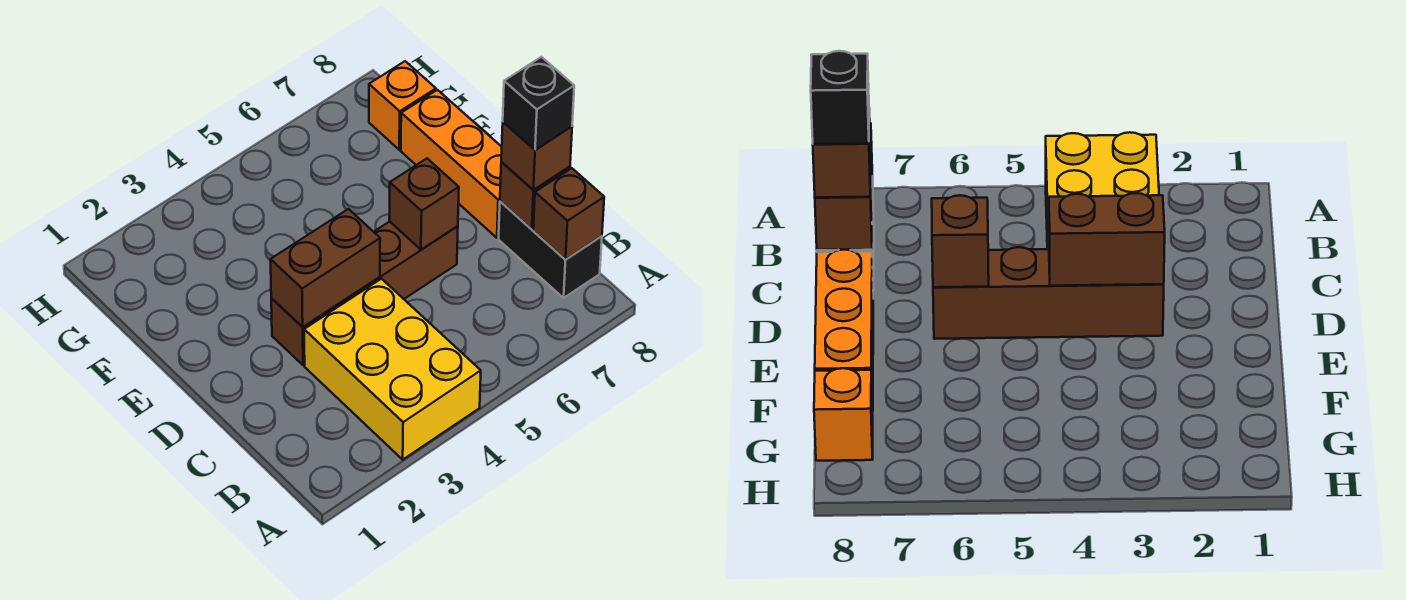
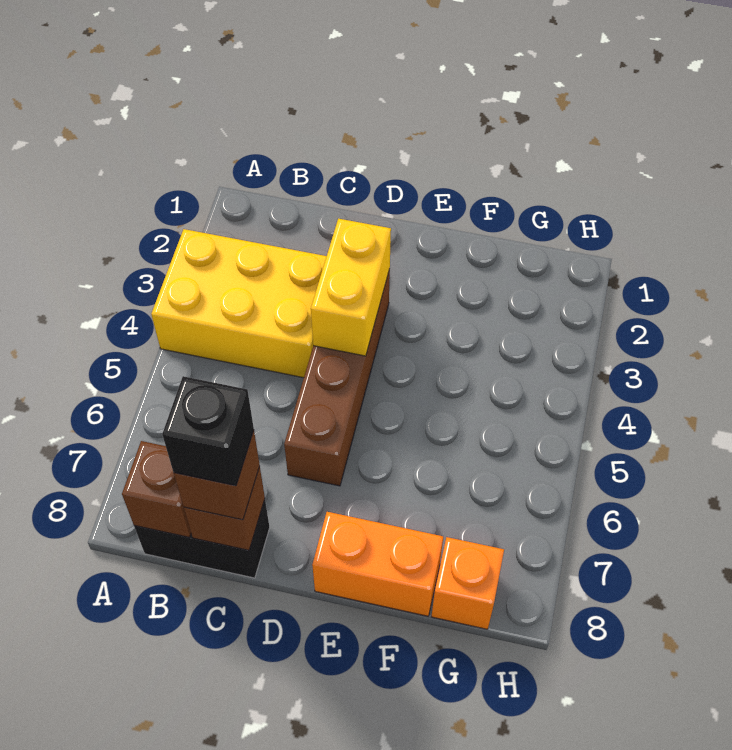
brown 1x2 brick [271,209,380,327] -> yellow 1x2 brick [311,219,391,356]
brown 1x1 brick [389,159,459,250] -> none
orange 1x3 brick [401,90,502,238] -> orange 1x2 brick [312,512,443,616]

